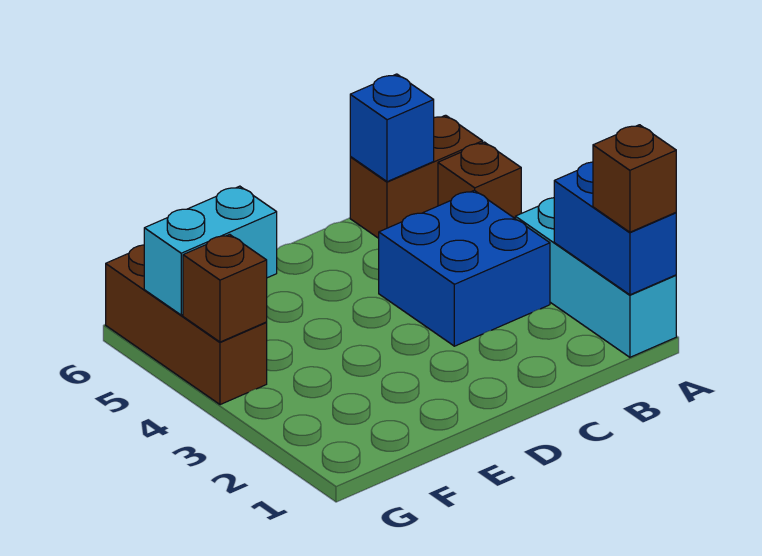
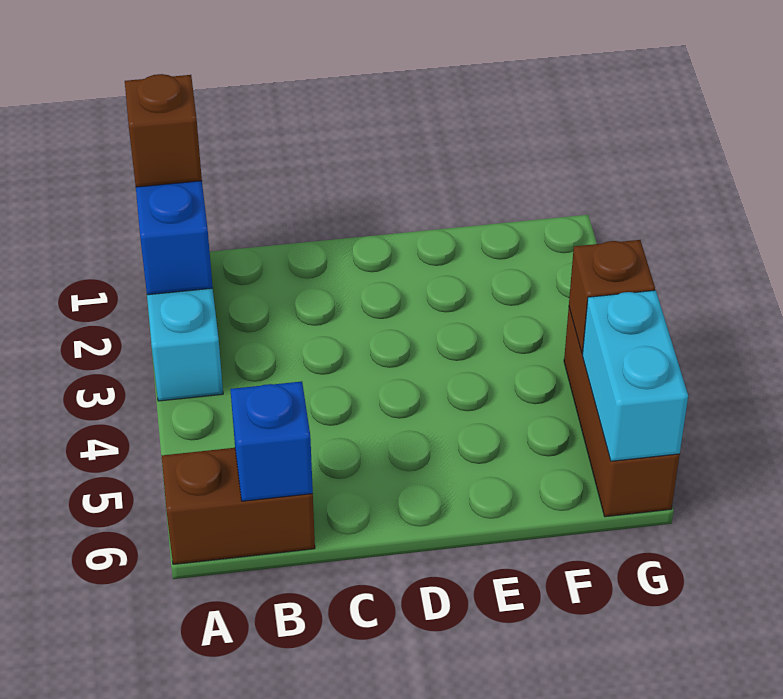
brown 1x1 brick [438,142,521,218] -> none
blue 2x2 brick [379,190,550,346] -> none
cyan 1x2 brick [144,186,277,315] -> cyan 1x2 brick turned to [582,290,688,461]

